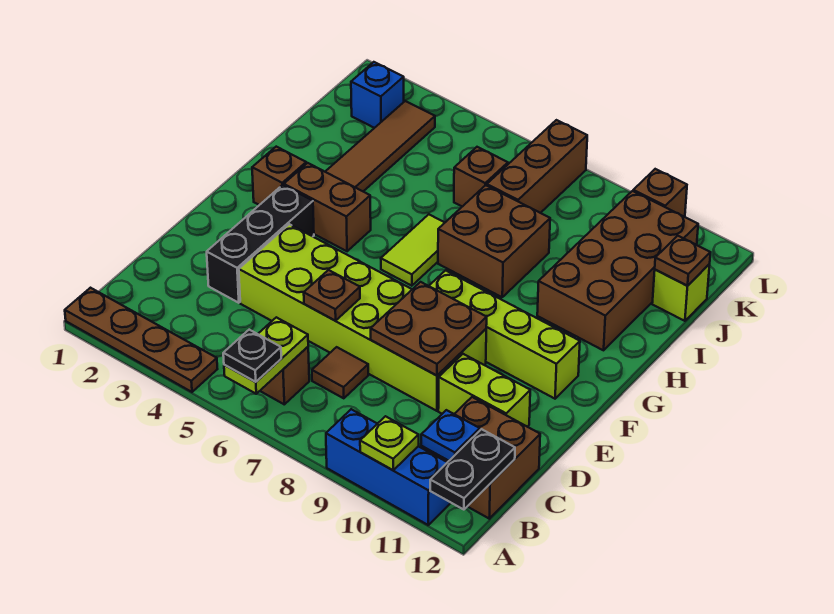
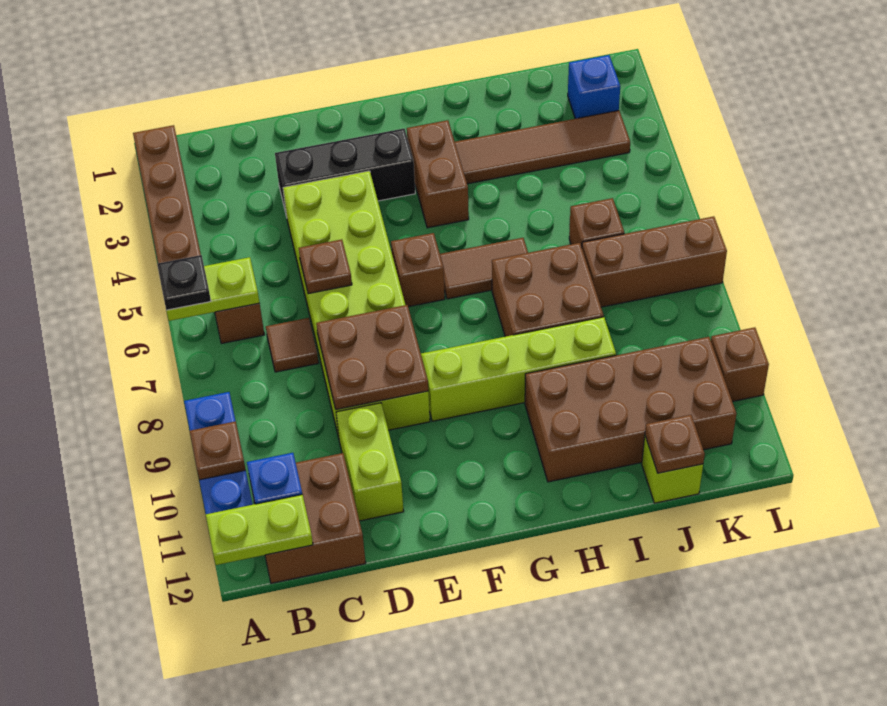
lime 1x1 plate [360,416,419,470] -> brown 1x1 plate [190,421,246,480]
black 1x2 plate [430,429,515,510] -> lime 1x2 plate [206,495,313,565]
lime 1x4 brick [429,270,580,399] -> lime 1x4 brick turned to [421,317,616,421]
brown 1x1 brick [252,147,306,205] -> brown 1x1 brick moved to [391,233,445,307]
lime 1x2 tile [381,214,445,286] -> brown 1x2 tile [440,238,528,299]

